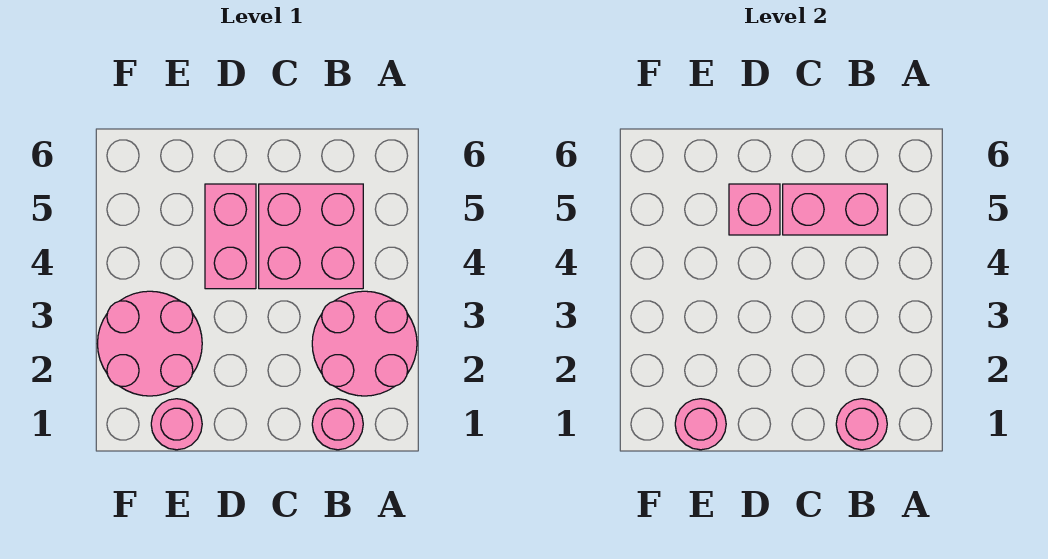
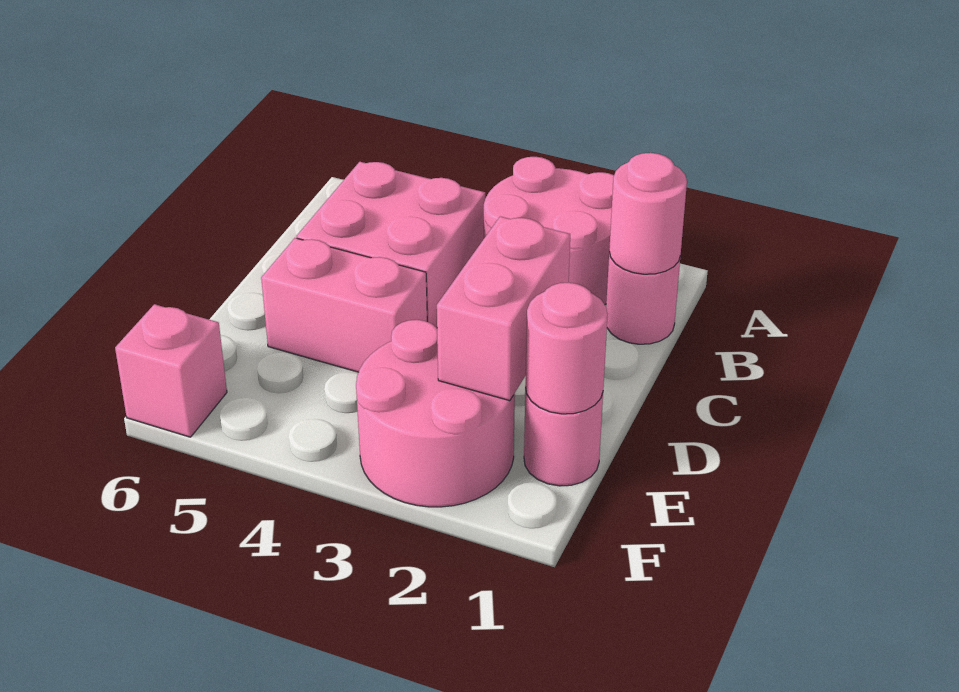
pink 1x2 brick [783,184,887,235] -> pink 1x2 brick moved to [437,217,570,401]
pink 1x1 brick [729,184,780,235] -> pink 1x1 brick moved to [115,304,227,437]

